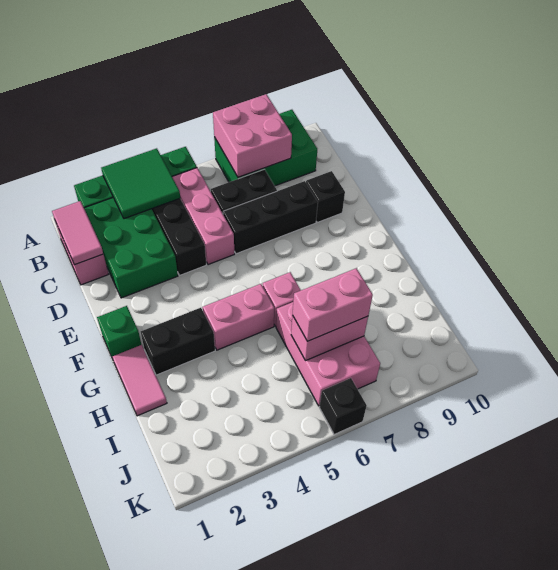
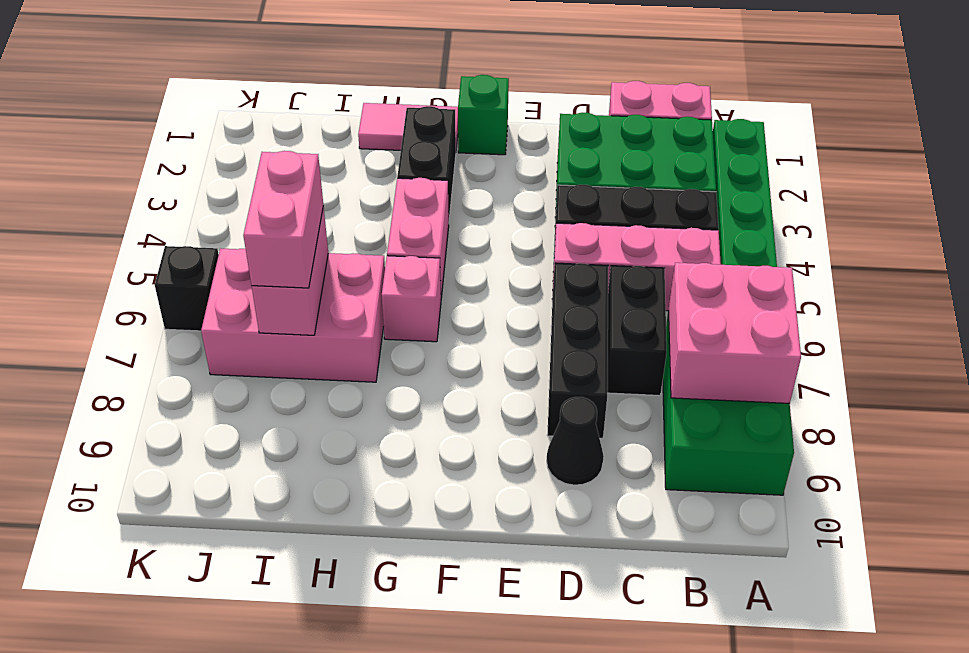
green 2x2 tile [101,148,180,219] -> none
pink 1x2 tile [52,201,103,265] -> none
black 1x1 brick [306,171,345,222] -> black 1x1 cone [547,397,604,485]

